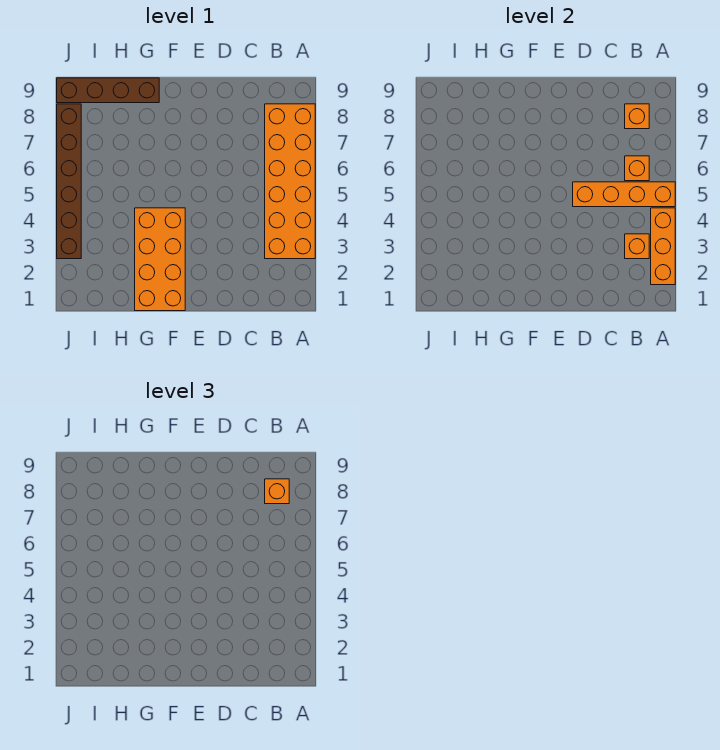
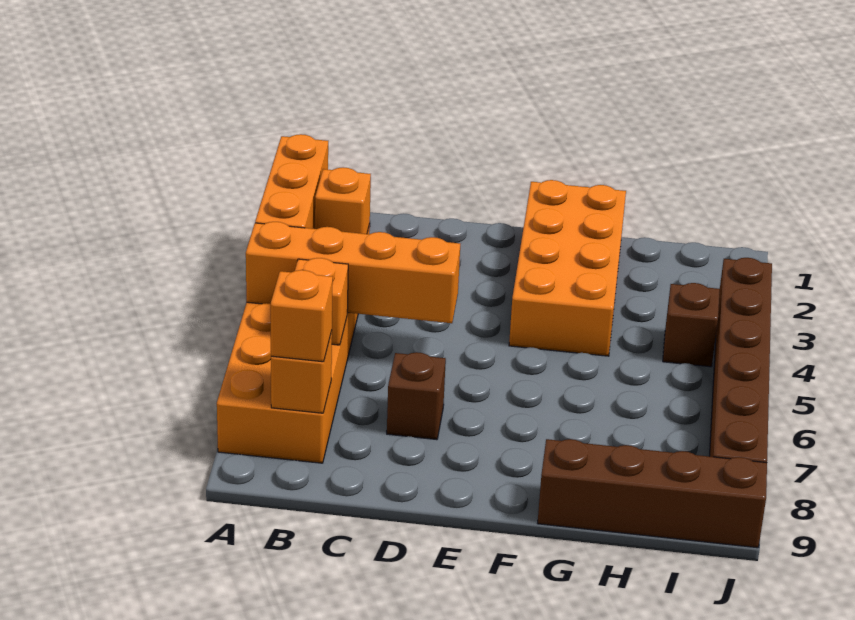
none -> brown 1x1 brick [387,352,446,440]
none -> brown 1x1 brick [663,283,720,367]

